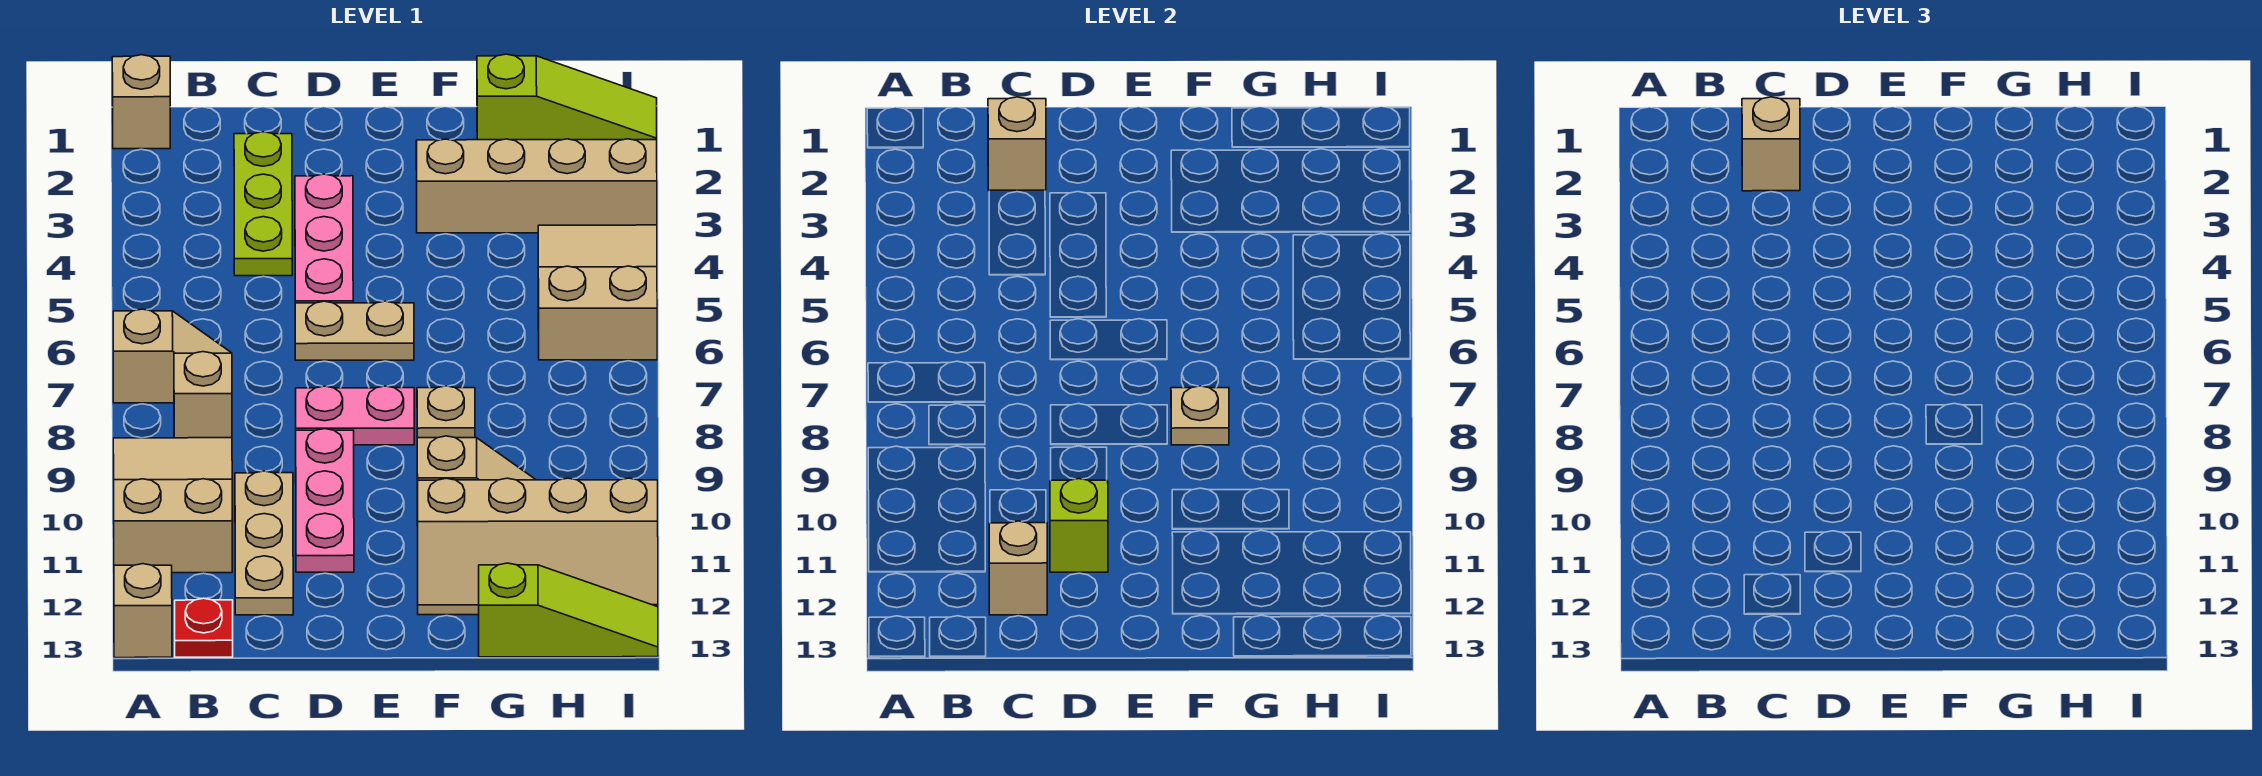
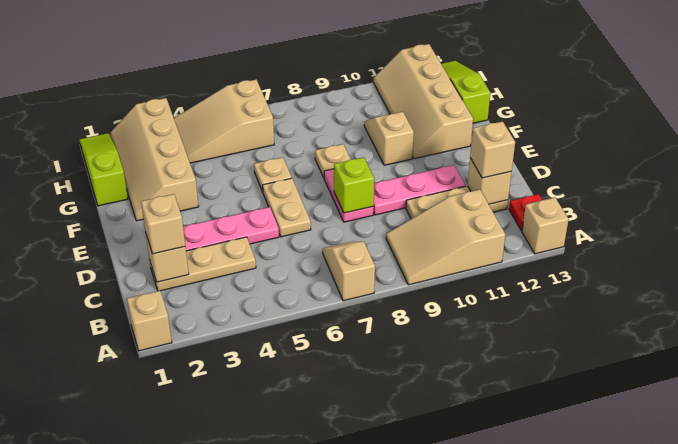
tan 1x1 brick [174,352,232,438] -> tan 1x1 brick moved to [470,121,515,178]
lime 1x3 plate [234,132,292,276] -> tan 1x3 plate [150,237,256,291]
lime 1x1 brick [1050,479,1108,572] -> lime 1x1 brick moved to [334,157,374,213]
tan 1x1 plate [1171,386,1229,445] -> tan 1x1 plate moved to [254,157,292,192]
tan 2x4 slope [418,478,658,615] -> tan 2x4 slope turned to [374,44,473,159]

